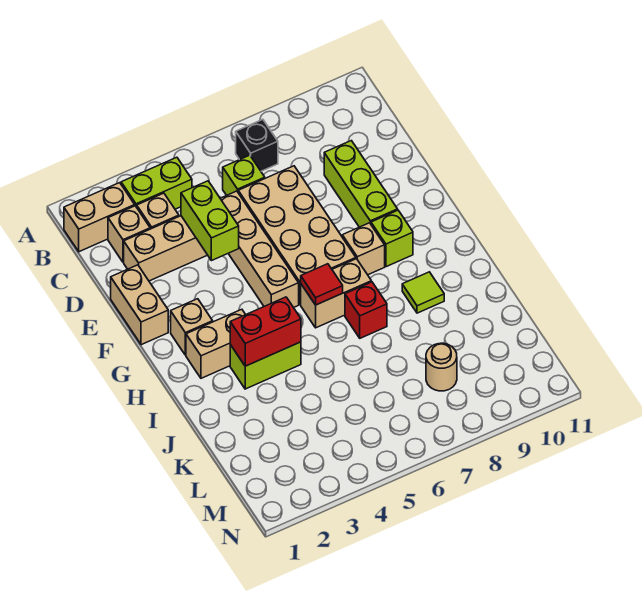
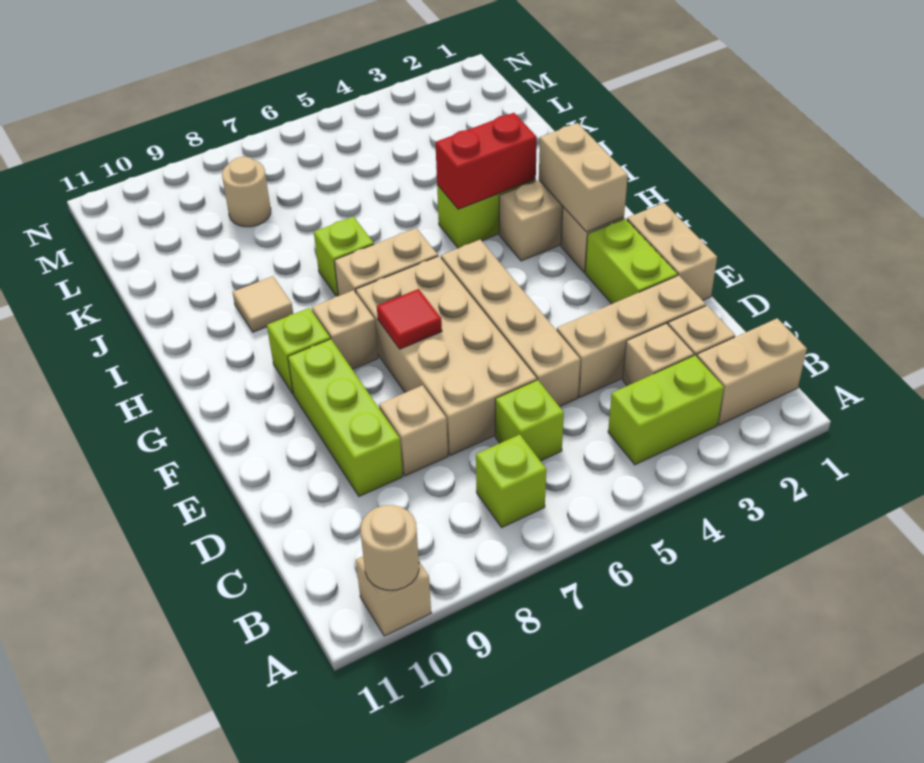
none -> tan 1x1 brick [356,556,431,636]
none -> tan 1x1 round brick [361,505,419,590]
black 1x1 brick [236,119,278,171] -> lime 1x1 brick [476,435,546,527]
lime 1x2 brick [181,181,239,261] -> lime 1x2 brick moved to [585,219,677,304]
none -> tan 1x1 brick [379,385,448,476]
none -> tan 1x2 brick [539,123,628,232]
red 1x1 tile [301,264,343,305] -> red 1x1 tile moved to [377,289,442,349]
red 1x1 brick [345,282,387,338] -> lime 1x1 brick [314,217,374,296]
lime 1x1 tile [402,272,444,313] -> tan 1x1 tile [233,276,293,332]

